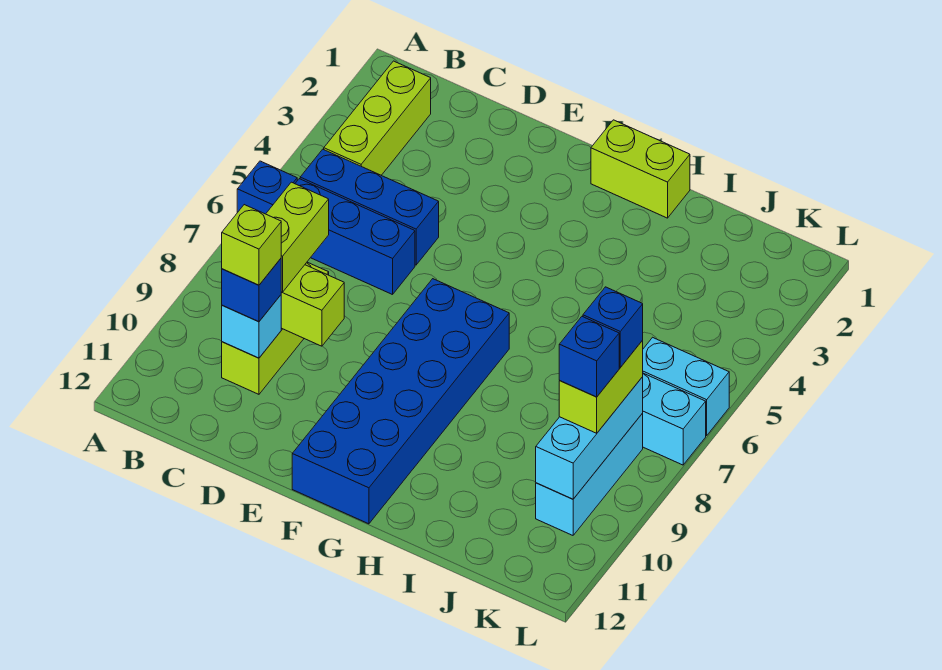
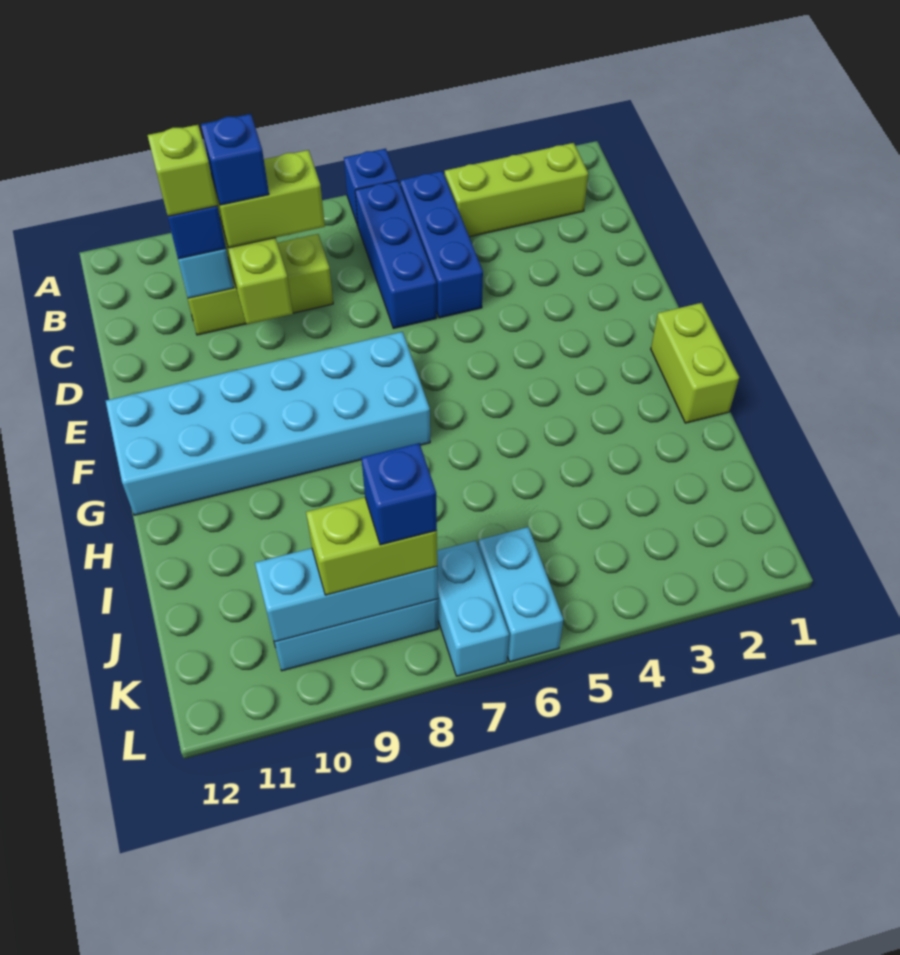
blue 2x6 brick [292,279,509,524] -> cyan 2x6 brick [106,332,430,515]
blue 1x1 brick [559,317,619,397] -> blue 1x1 brick moved to [201,114,269,205]

